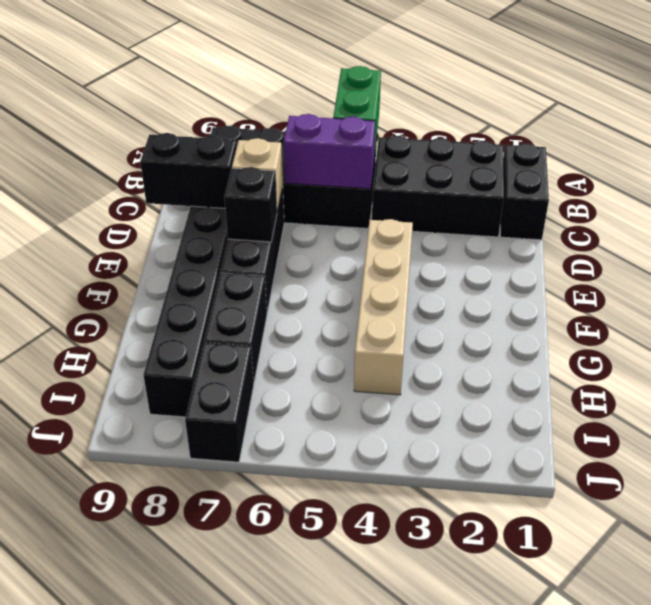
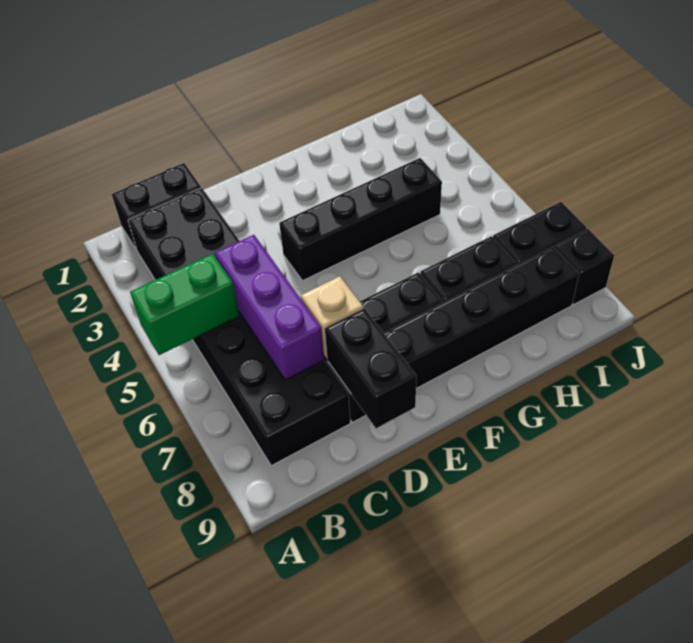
purple 1x2 brick [284,114,375,189] -> purple 1x3 brick [215,235,324,380]
tan 1x4 brick [354,219,413,395] -> black 1x4 brick [279,158,442,281]
black 1x1 brick [224,167,277,242] -> black 1x1 brick moved to [554,229,614,305]

